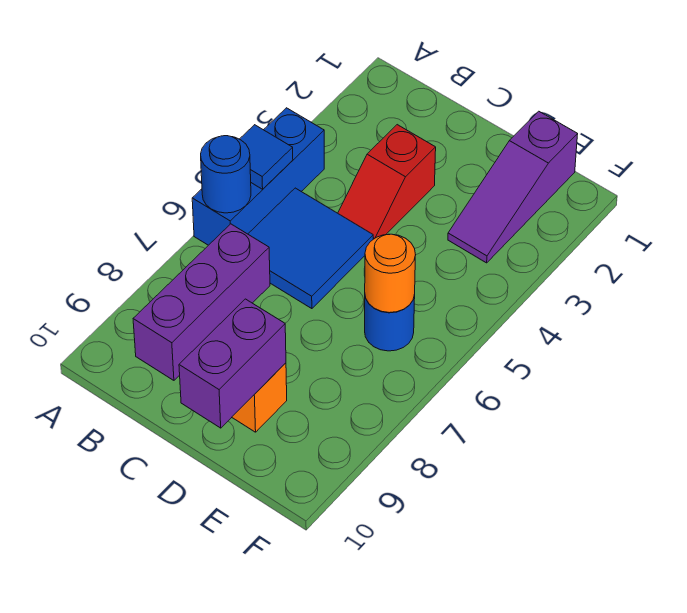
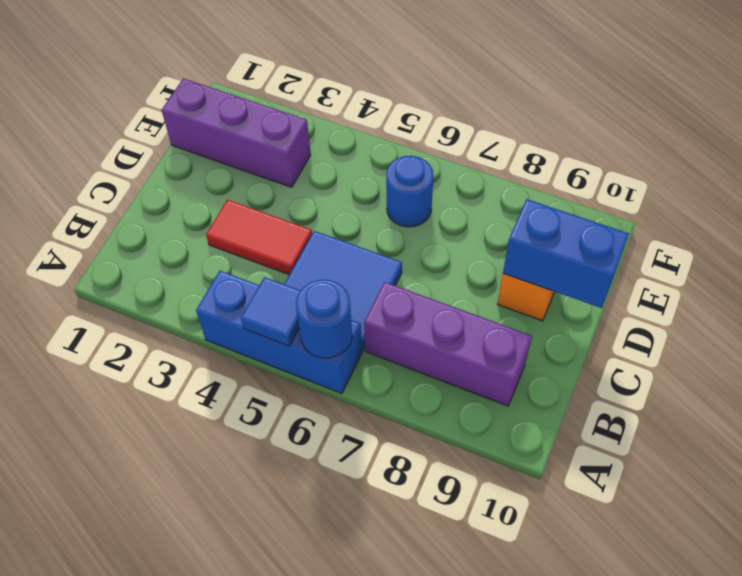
red 1x2 slope [338,125,436,239] -> red 1x2 tile [206,200,312,275]
purple 1x2 brick [179,299,286,428] -> blue 1x2 brick [503,199,629,308]
purple 1x3 slope [448,111,578,263] -> purple 1x3 brick [162,78,311,187]
orange 1x1 round brick [365,234,416,313] -> none

